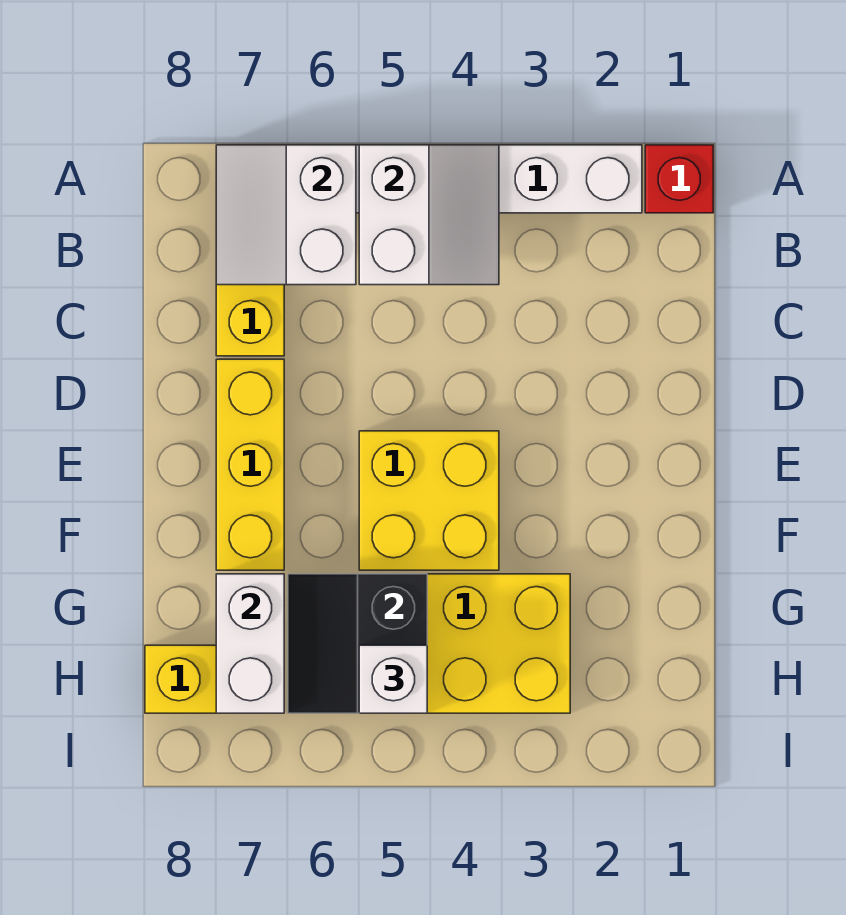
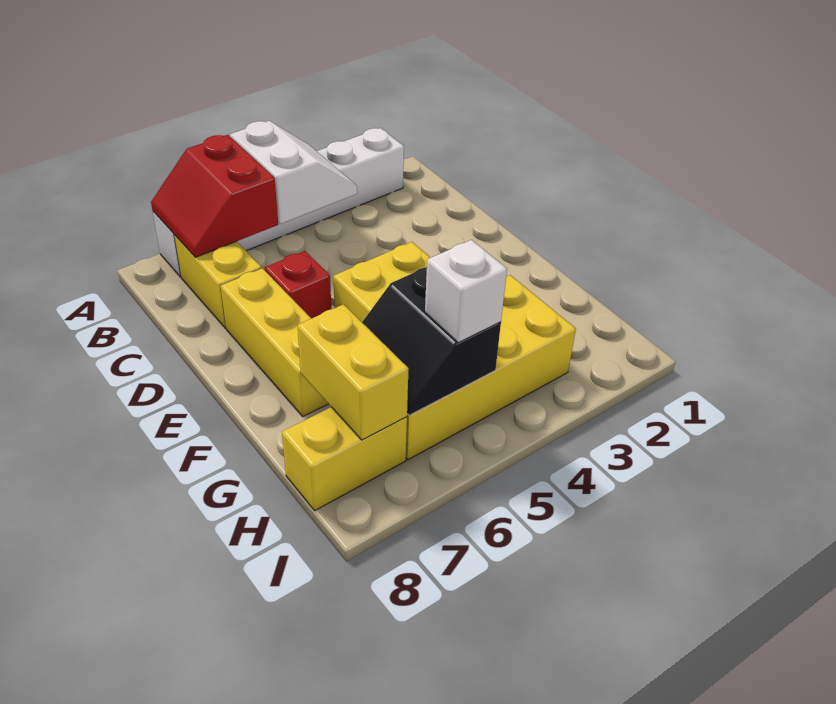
red 1x1 brick [645,145,713,213] -> red 1x1 brick moved to [265,251,331,319]
white 2x2 slope [216,145,356,285] -> red 2x2 slope [151,135,278,257]
white 1x2 brick [216,574,284,713] -> yellow 1x2 brick [297,304,409,440]

